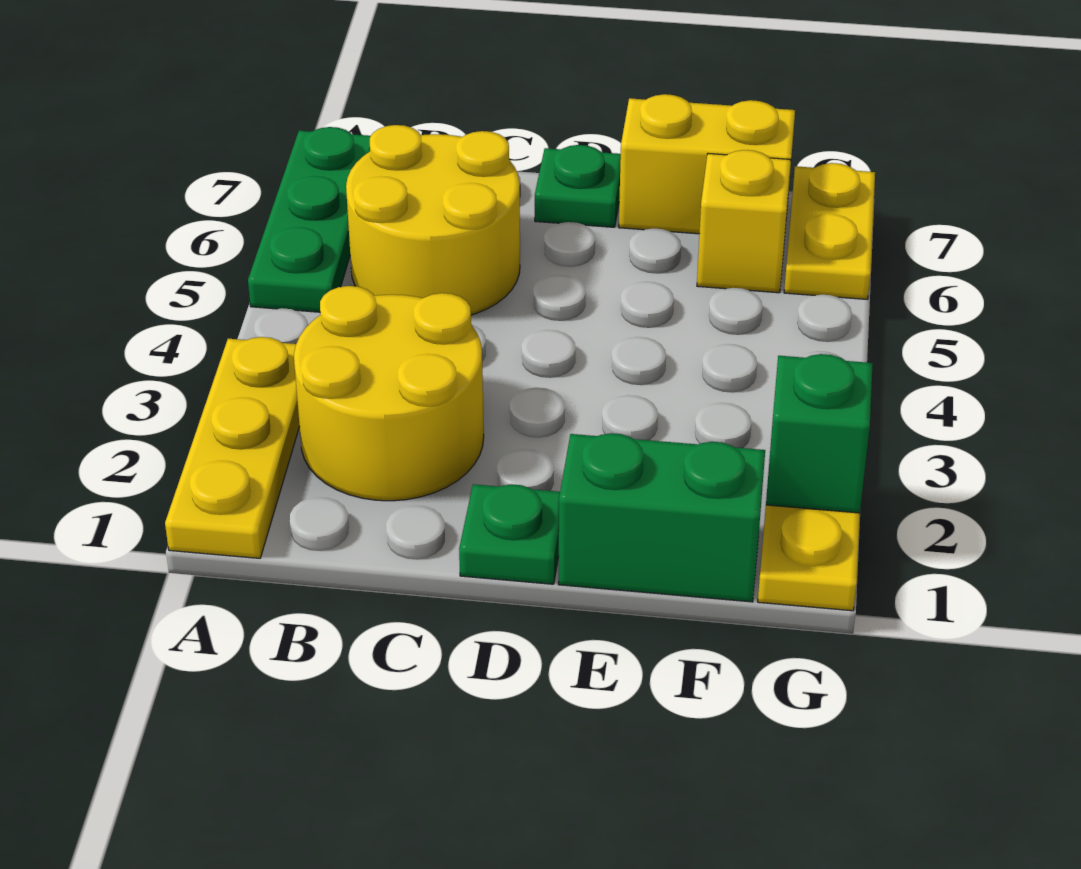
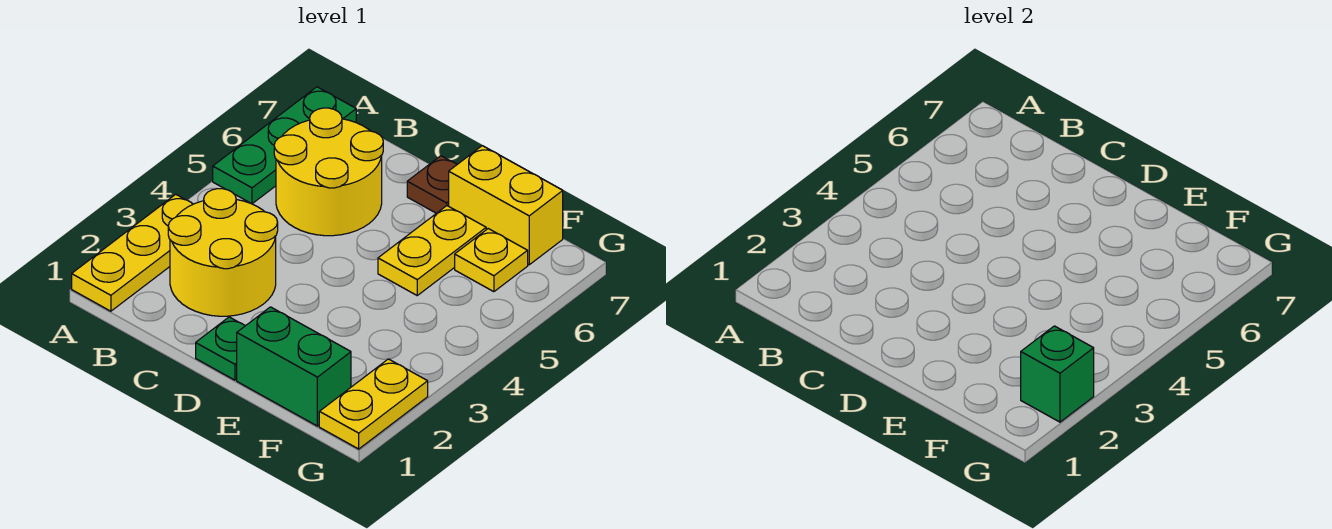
green 1x1 plate [535,145,621,227] -> brown 1x1 plate [407,156,457,213]
yellow 1x1 brick [697,150,791,293] -> yellow 1x1 plate [455,229,528,292]
yellow 1x2 plate [784,163,875,299] -> yellow 1x2 plate moved to [378,206,486,295]

